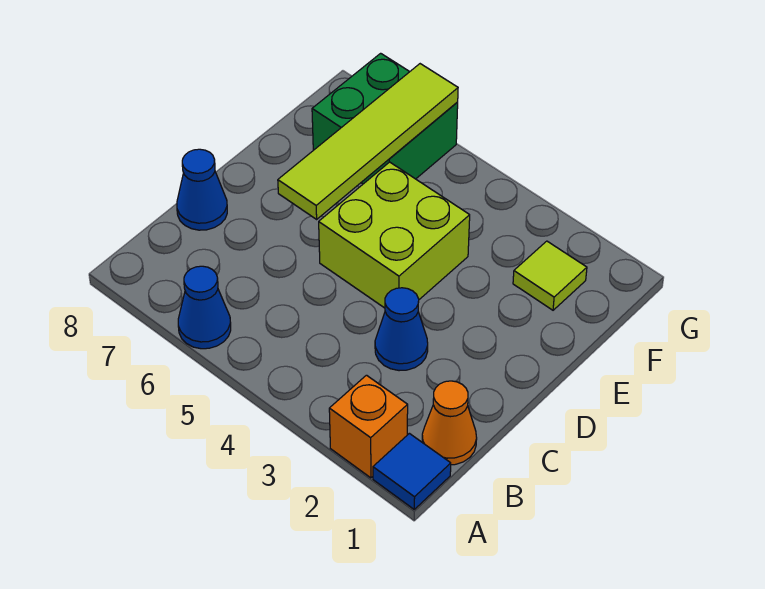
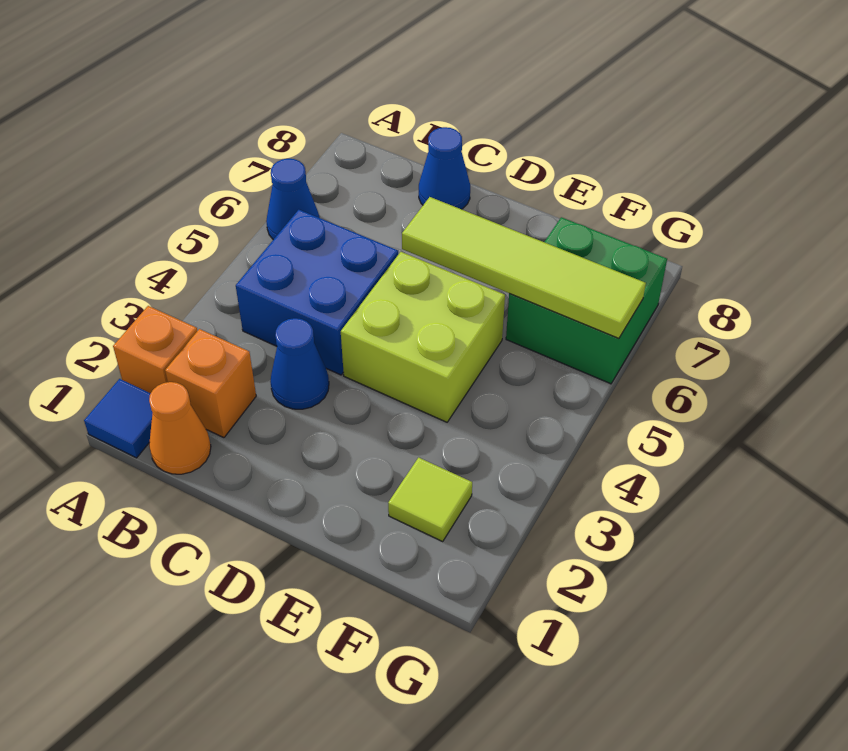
none -> orange 1x1 brick [165,329,256,438]
none -> blue 2x2 brick [236,210,398,375]

